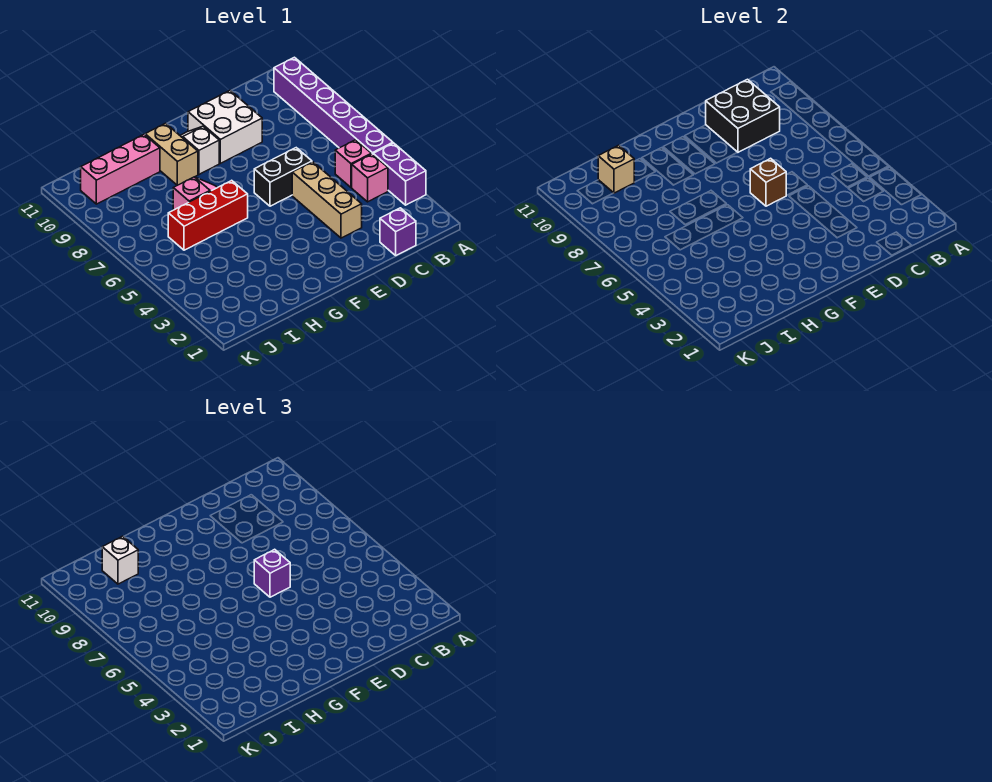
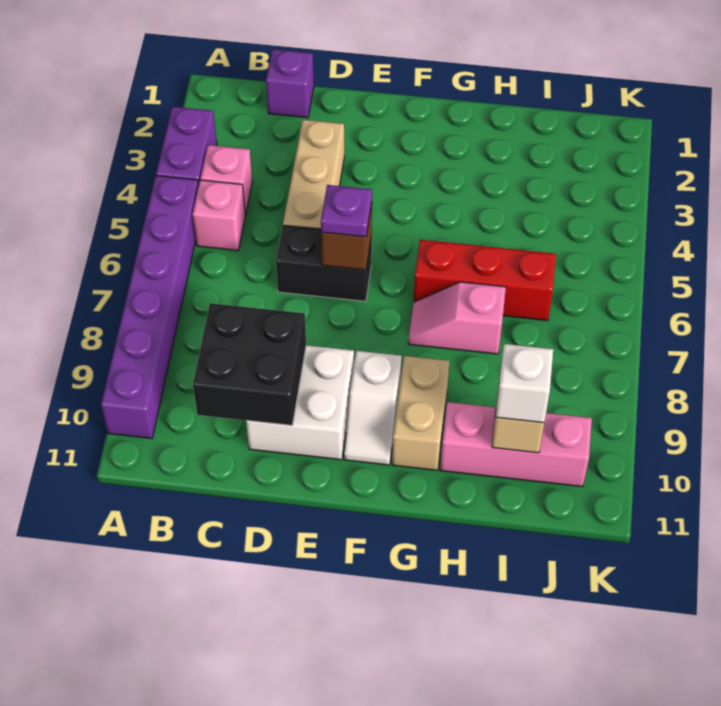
purple 1x1 brick [254,549,290,597] -> purple 1x1 plate [321,185,372,237]

